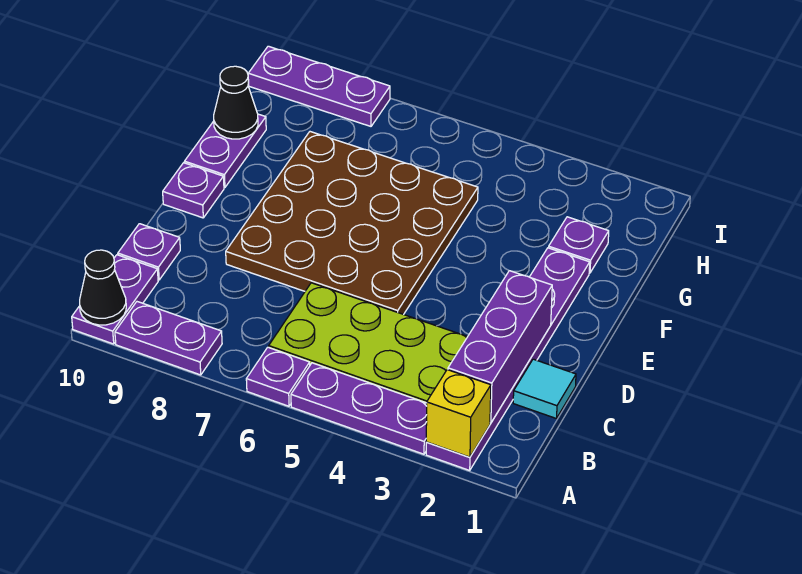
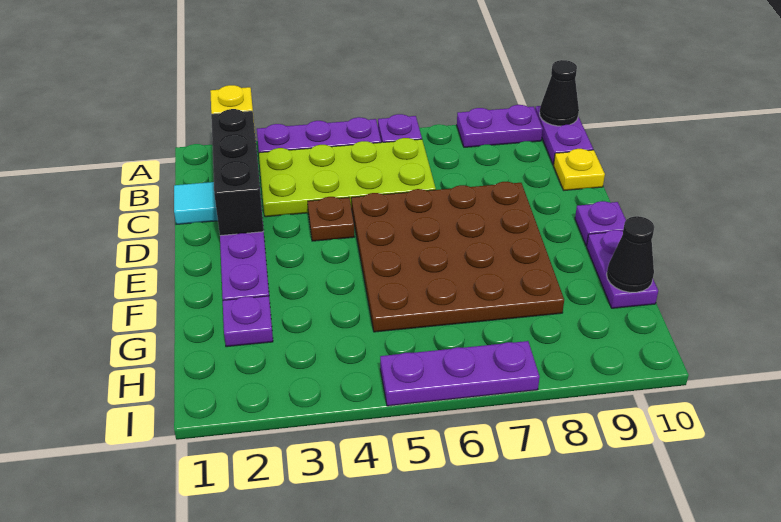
purple 1x3 brick [448,271,552,423] -> black 1x3 brick [211,109,264,236]
purple 1x1 plate [118,224,180,280] -> yellow 1x1 plate [554,149,605,190]
none -> brown 1x1 plate [308,197,354,241]
purple 1x3 plate [248,46,390,126] -> purple 1x3 plate moved to [380,341,540,406]

